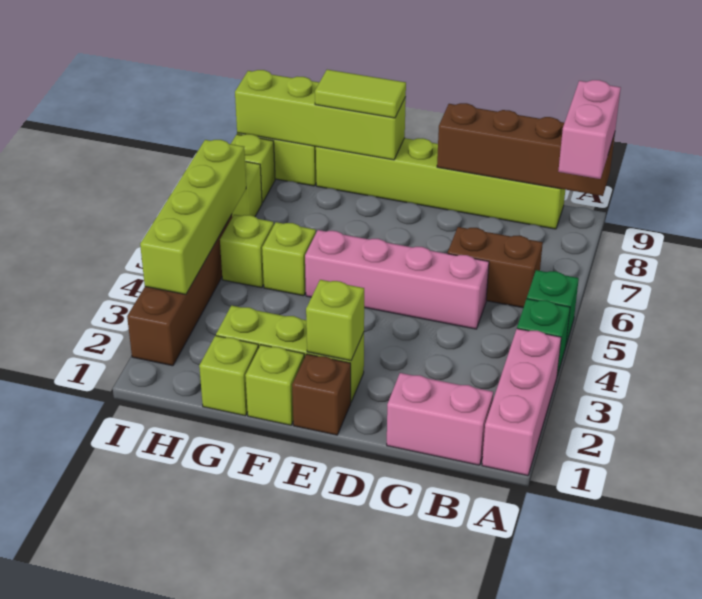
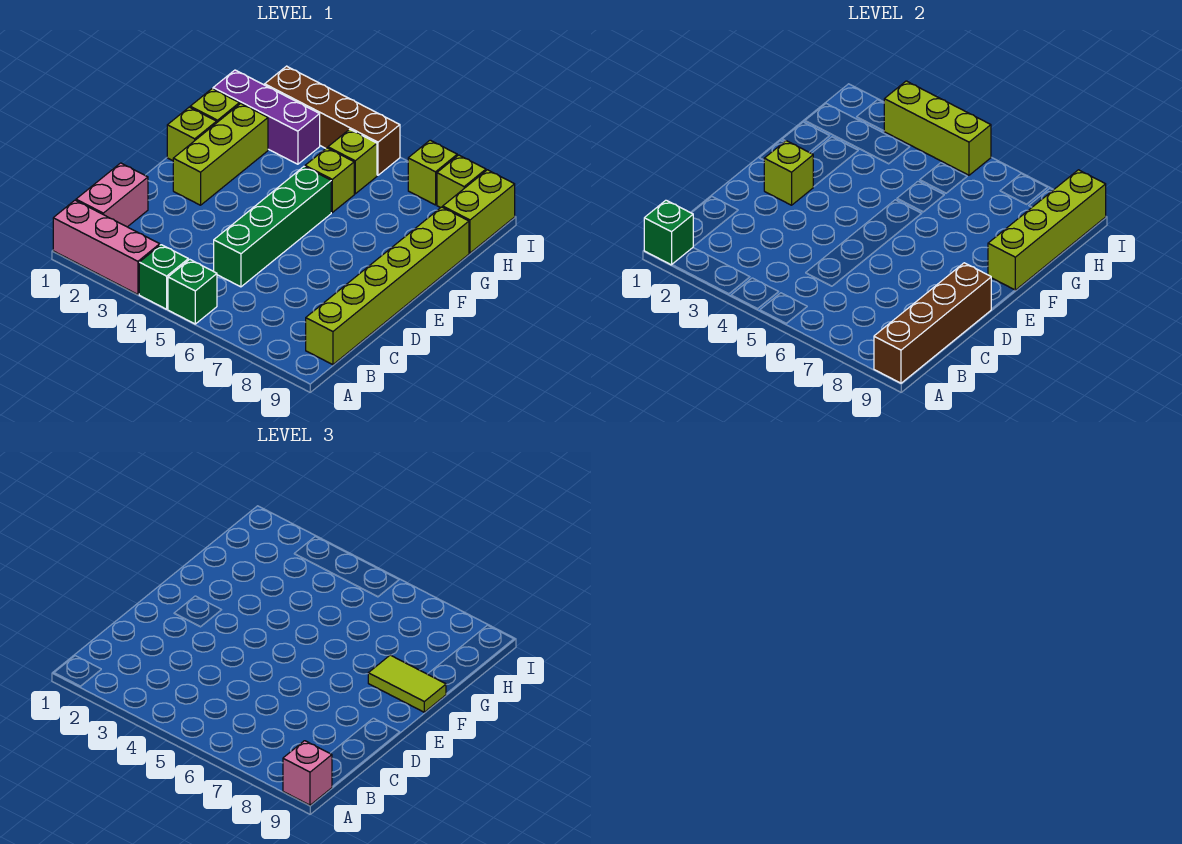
none -> green 1x1 brick [644,200,694,265]
pink 1x2 brick [558,80,621,179] -> pink 1x1 brick [283,741,332,805]
brown 1x2 brick [448,227,543,308] -> none
pink 1x4 brick [305,230,489,329] -> green 1x4 brick [214,167,331,287]
brown 1x1 brick [292,354,351,435] -> none
lime 1x2 tile [315,70,406,118] -> lime 1x2 tile turned to [368,655,446,712]
none -> purple 1x3 brick [213,70,320,164]
lime 1x4 brick [140,140,246,294] -> lime 1x3 brick [884,81,991,175]

